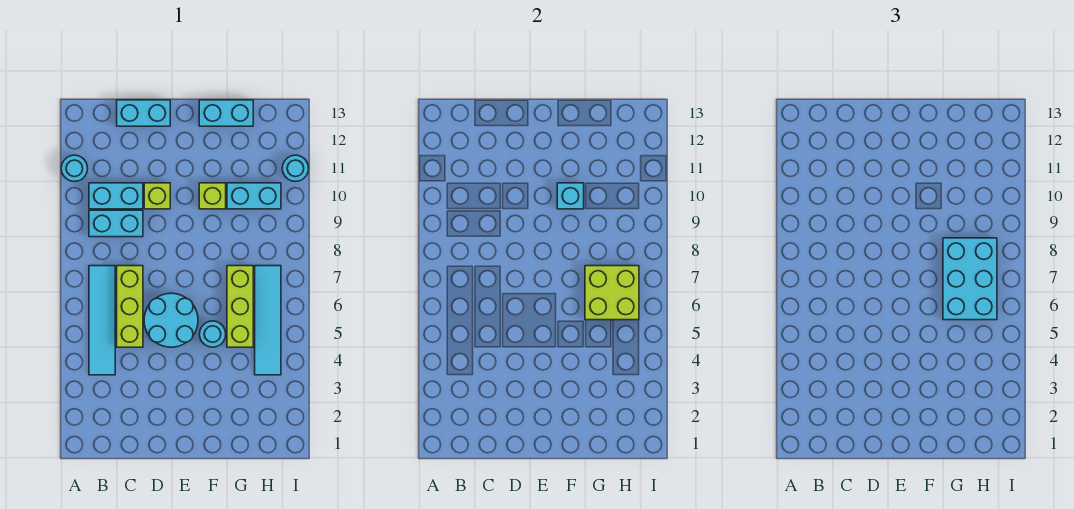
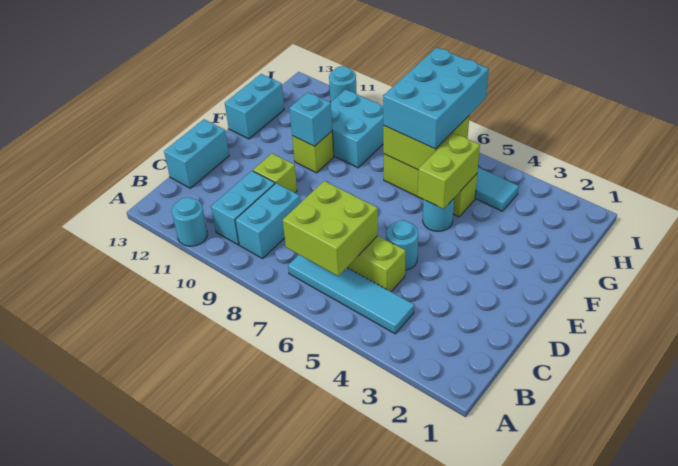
none -> lime 2x2 brick [283,181,378,276]
cyan 2x2 round brick [144,293,198,347] -> cyan 1x1 round brick [386,221,418,270]
none -> lime 1x2 brick [418,133,480,209]
cyan 2x3 brick [943,238,997,320] -> cyan 2x3 brick turned to [383,48,489,149]
cyan 1x2 brick [227,183,281,209] -> cyan 2x2 brick [330,89,384,168]

